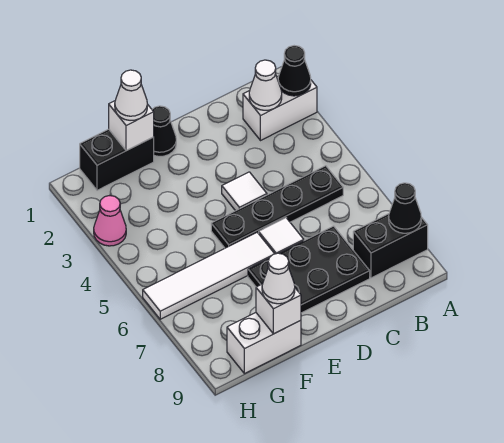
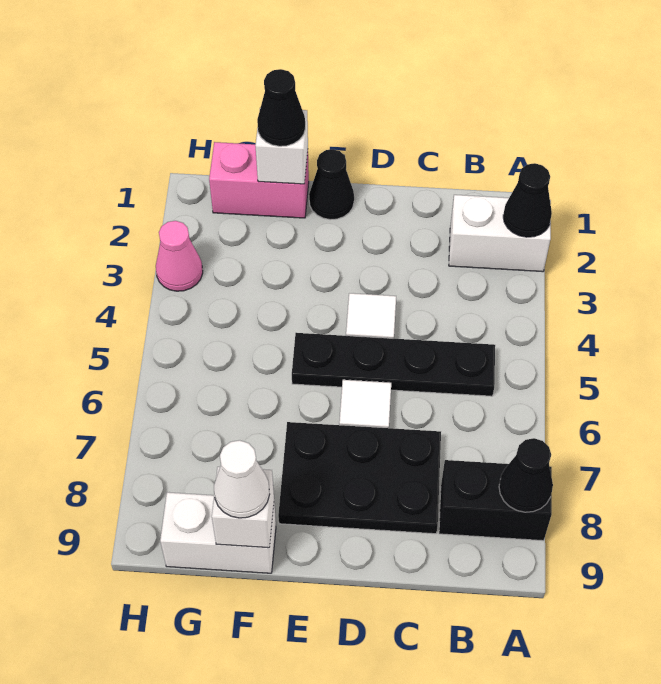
white 1x1 cone [249,60,282,110] -> none
white 1x4 tile [143,233,274,319] -> none
black 1x2 brick [80,129,154,190] -> pink 1x2 brick [209,142,309,218]
white 1x1 cone [115,70,147,120] -> black 1x1 cone [257,69,305,146]

